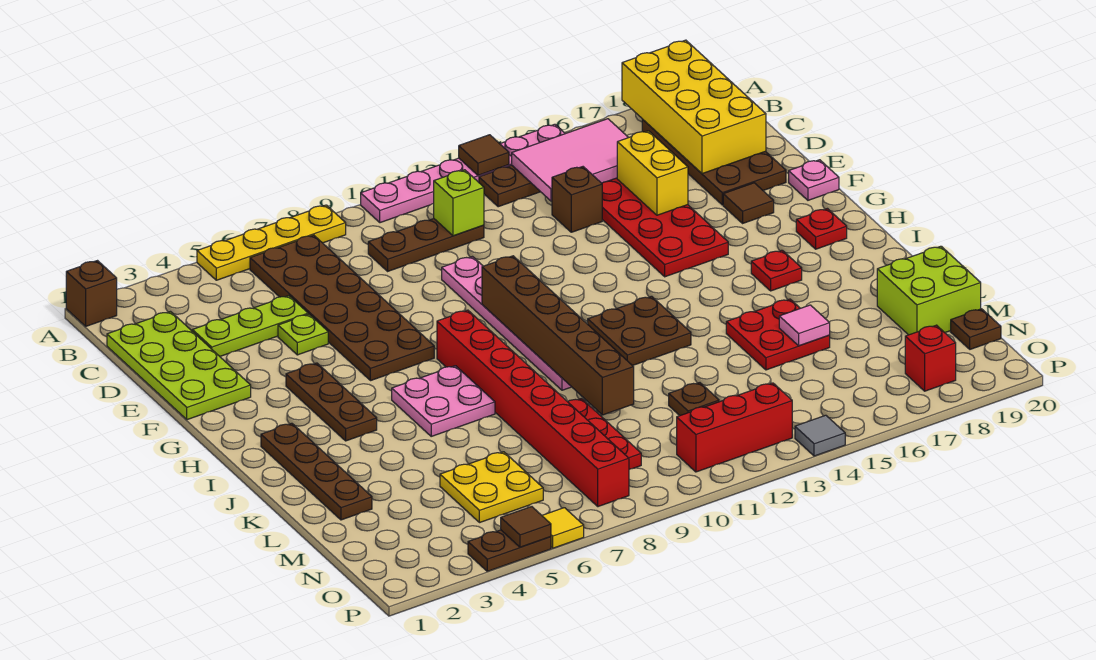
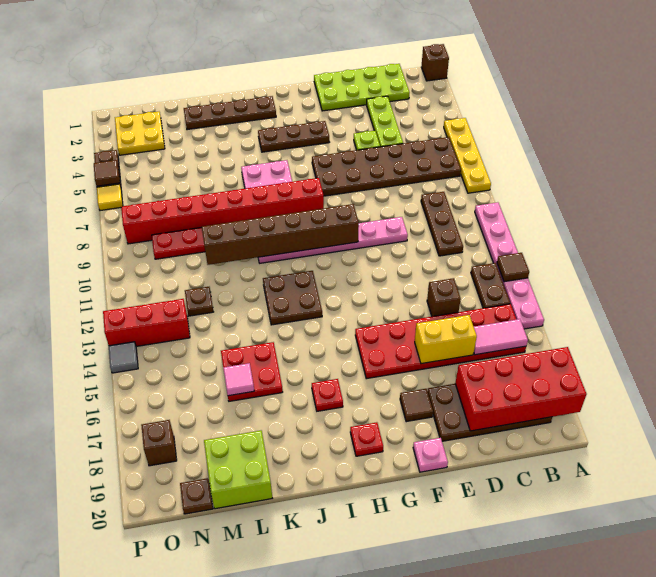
yellow 2x4 brick [622,40,766,174] -> red 2x4 brick [455,347,587,431]
pink 2x3 tile [512,119,629,201] -> pink 1x2 tile [474,319,528,355]
lime 1x1 brick [434,170,484,236] -> none
yellow 2x2 plate [440,452,543,523] -> yellow 2x2 plate moved to [115,112,165,155]
red 1x3 brick [677,383,792,472] -> red 1x3 brick turned to [103,299,190,346]
red 1x1 brick [905,325,956,391] -> brown 1x1 brick [141,420,177,466]

